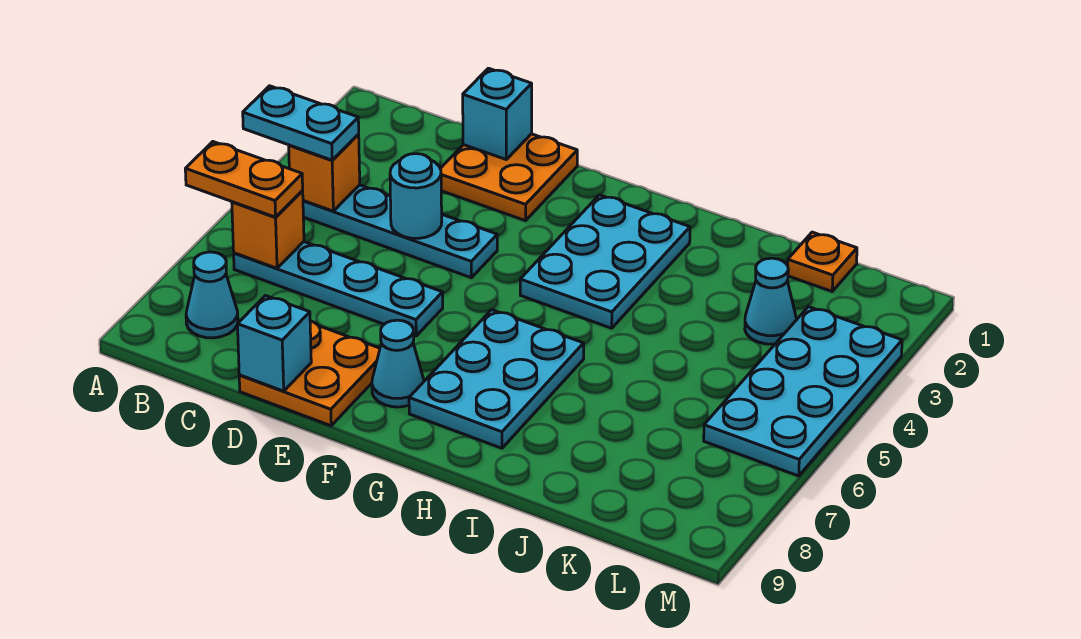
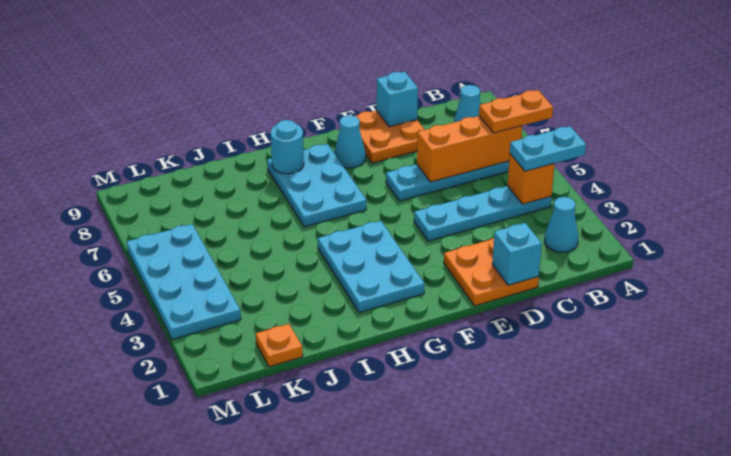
orange 1x1 brick [232,191,304,268] -> orange 1x3 brick [417,116,522,182]
cyan 1x1 round brick [390,154,442,238] -> cyan 1x1 round brick moved to [271,120,304,174]
cyan 1x1 cone [745,258,796,344] -> cyan 1x1 cone moved to [545,197,578,252]

